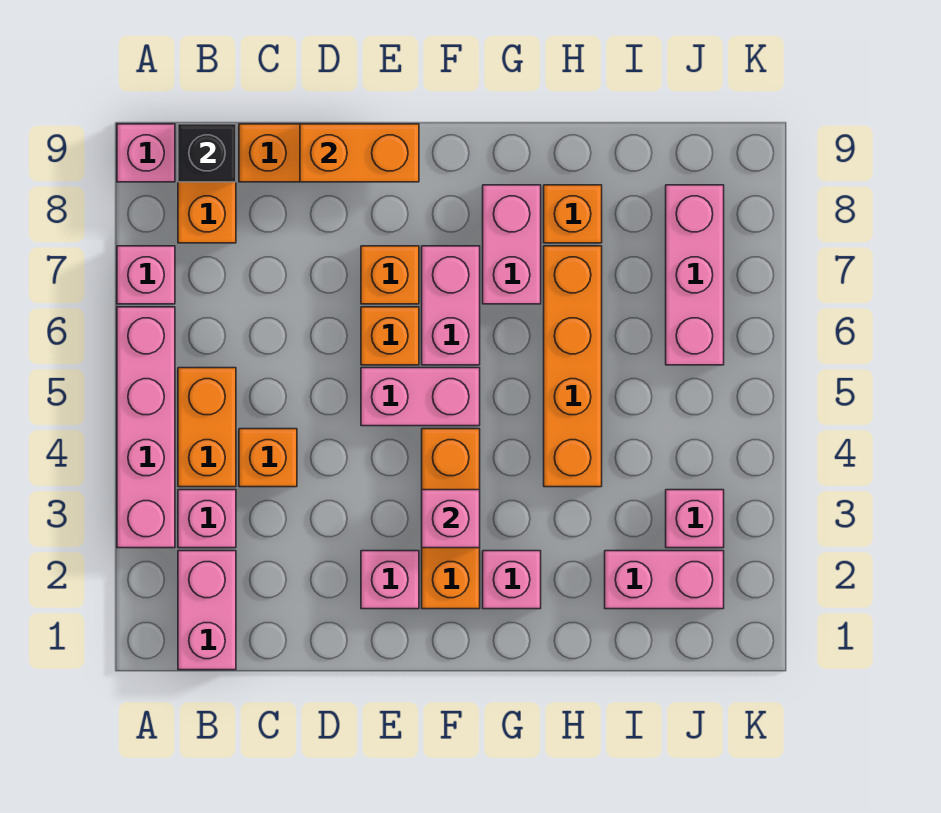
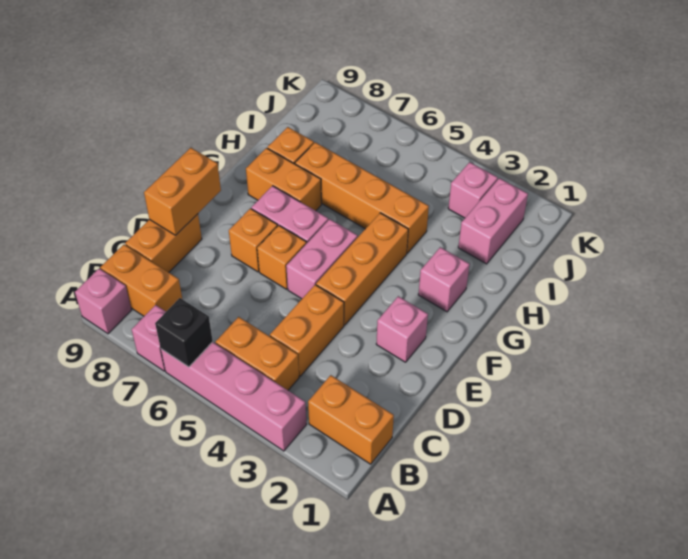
pink 1x2 brick [178,551,236,670] -> orange 1x2 brick [308,375,394,464]
pink 1x1 brick [178,490,236,548] -> none
black 1x1 brick [178,124,236,182] -> black 1x1 brick moved to [155,298,213,367]
orange 1x1 brick [239,429,297,487] -> orange 1x2 brick [270,285,344,376]
orange 1x3 brick [422,429,480,609] -> orange 1x3 brick turned to [316,213,408,325]
pink 1x1 brick [422,490,480,548] -> none
pink 1x2 brick [483,185,541,304] -> orange 1x2 brick [246,148,321,211]
pink 1x3 brick [666,185,724,365] -> none

